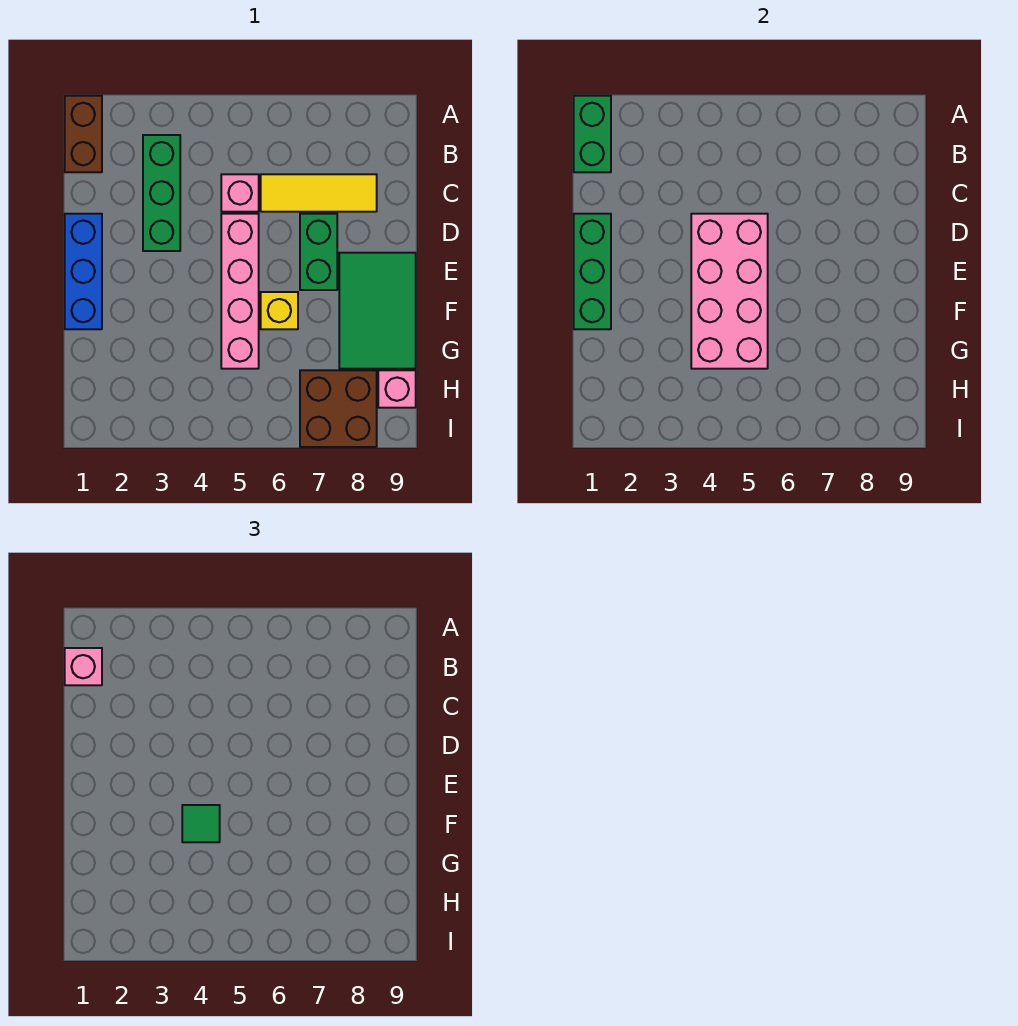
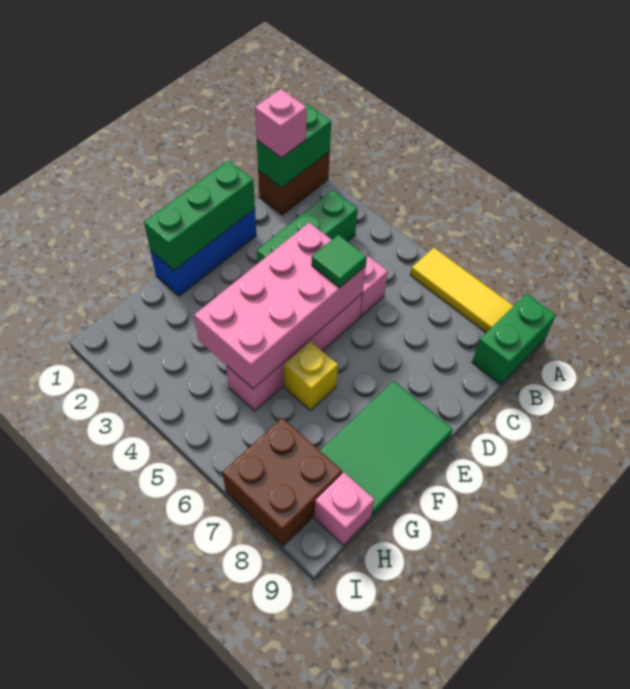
yellow 1x3 tile [261,174,377,212] -> yellow 1x3 tile moved to [410,248,513,332]
green 1x2 brick [300,214,337,290] -> green 1x2 brick moved to [472,294,556,385]
green 1x1 tile [182,805,220,842] -> green 1x1 tile moved to [312,235,367,288]

